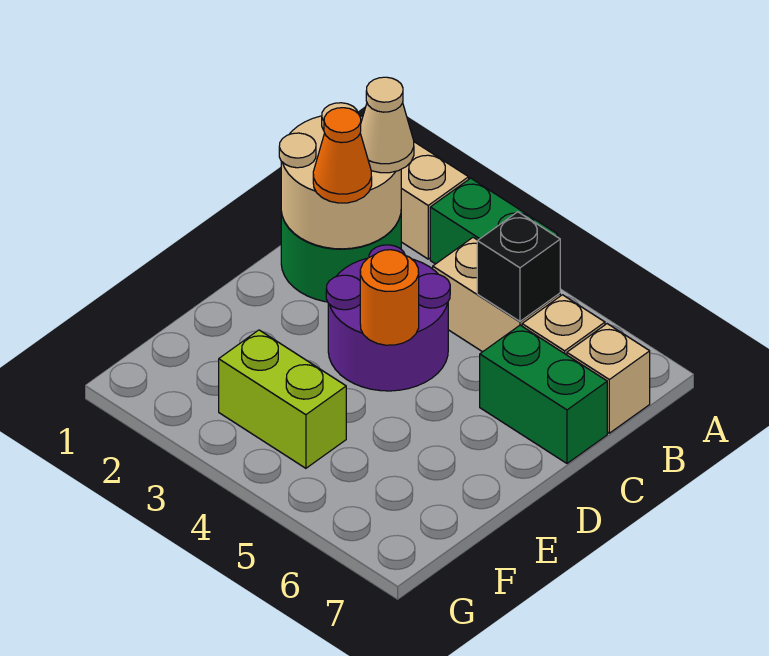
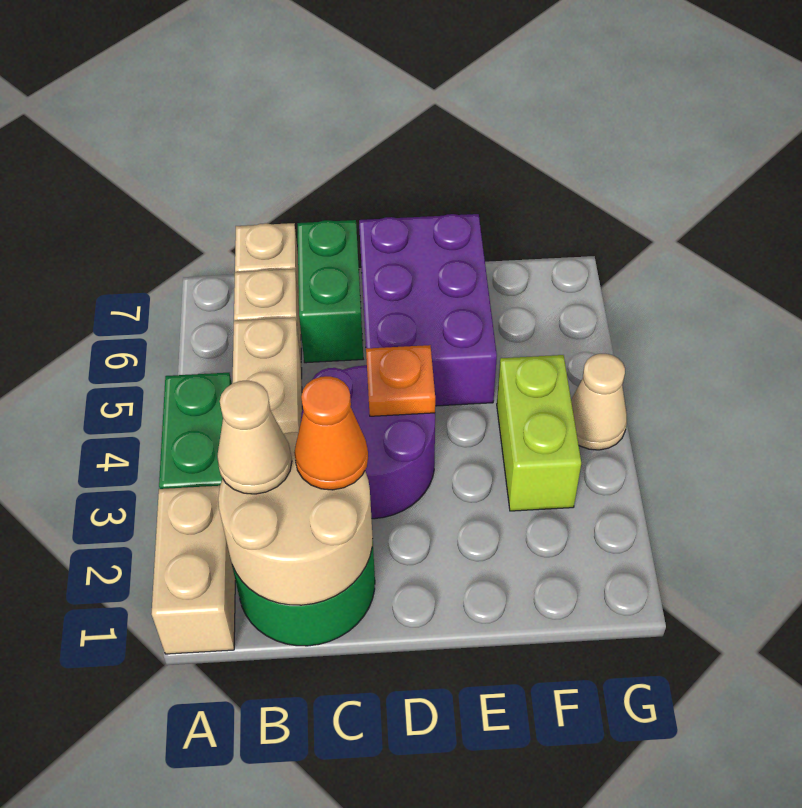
black 1x1 brick [477,212,560,321] -> none
orange 1x1 round brick [360,250,419,345] -> orange 1x1 plate [366,345,435,416]
none -> purple 2x3 brick [359,214,497,406]
none -> tan 1x1 cone [571,354,627,450]

